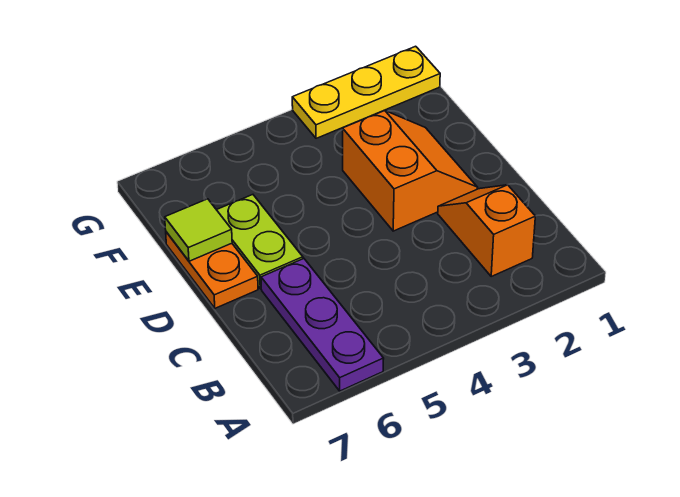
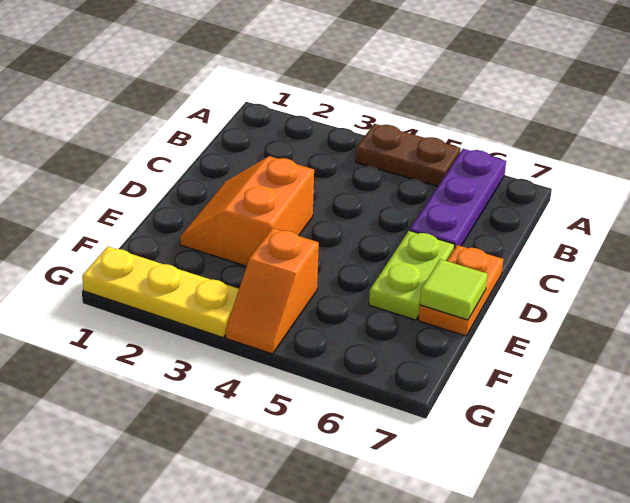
none -> brown 1x2 plate [356,124,461,186]
orange 1x2 slope [438,185,535,276] -> orange 1x2 slope moved to [226,228,319,354]

